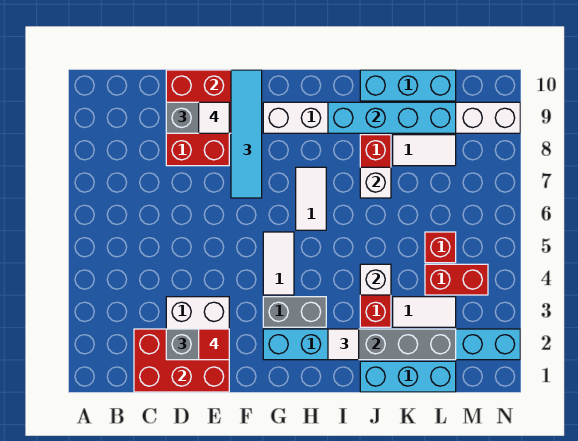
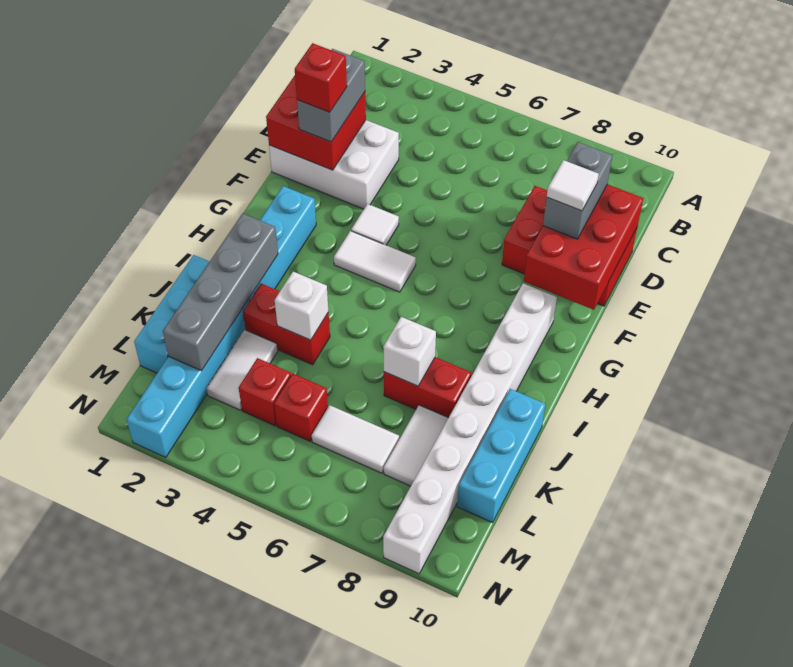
red 2x3 brick [134,329,229,392] -> red 2x2 brick [266,76,366,170]
red 1x1 tile [199,329,229,360] -> red 1x1 brick [295,43,347,112]
cyan 1x4 tile [231,70,262,198] -> none
grey 1x2 brick [263,297,326,327] -> none
white 1x2 tile [296,167,326,230] -> white 1x2 tile moved to [312,405,399,473]
white 1x1 tile [328,329,359,360] -> white 1x1 tile moved to [351,204,399,245]
cyan 1x4 brick [328,102,456,133] -> none
red 1x2 brick [425,264,488,295] -> red 1x1 brick [239,358,291,426]

